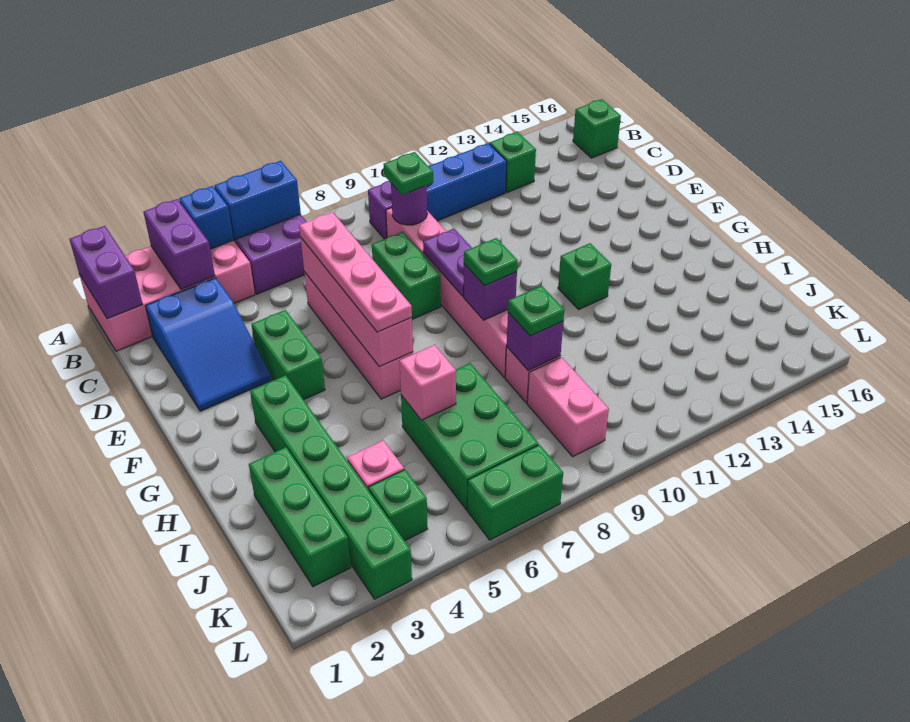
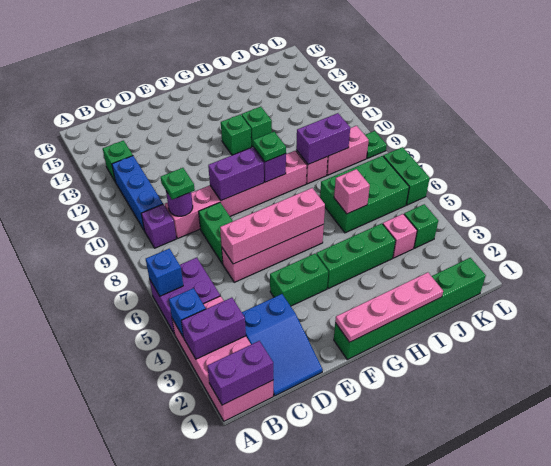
blue 1x2 brick [214,161,301,239] -> blue 1x1 brick [146,249,183,296]
green 1x1 brick [573,99,621,158] -> green 1x1 brick moved to [241,107,272,147]
blue 2x3 slope [146,278,271,411] -> blue 2x3 slope turned to [242,294,323,396]
pink 1x4 plate [299,212,412,332] -> pink 1x4 plate moved to [335,272,443,342]
green 1x2 brick [372,232,441,319] -> green 1x2 brick turned to [199,203,233,264]
purple 1x2 plate [423,229,472,296] -> purple 1x2 brick [208,147,264,201]
green 1x6 brick [250,375,412,599] -> green 1x6 brick moved to [334,258,486,360]
green 1x3 brick [249,447,351,587] -> green 1x3 brick moved to [316,223,396,289]
purple 1x1 brick [507,312,563,371] -> purple 1x2 brick [296,113,350,164]
green 1x1 plate [508,286,564,336] -> green 1x1 plate moved to [365,131,387,158]

